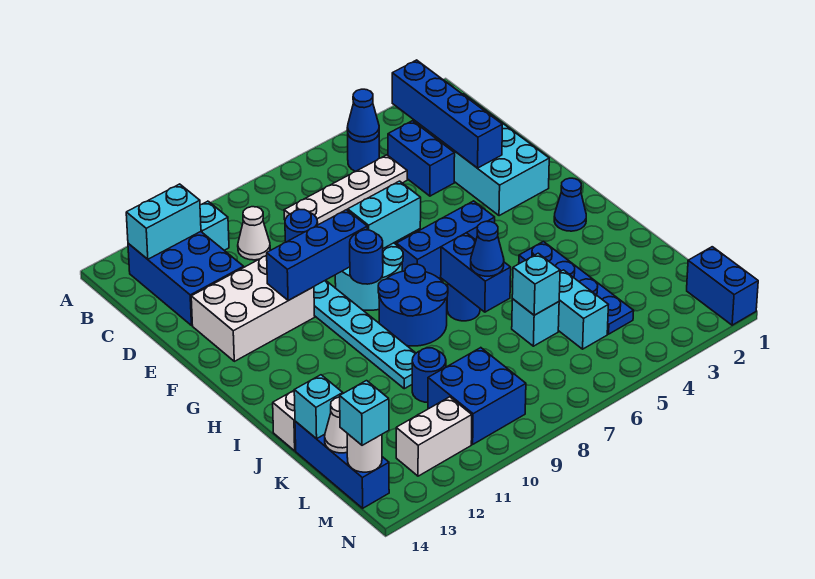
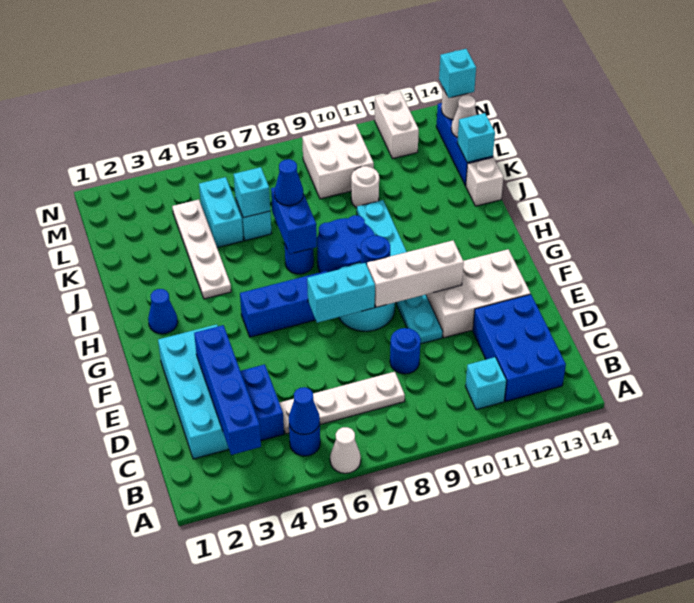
cyan 1x2 brick [126,184,201,259] -> none
white 1x1 cone [238,207,270,260] -> white 1x1 cone moved to [330,427,361,473]
blue 1x3 brick [266,210,367,301] -> white 1x3 brick [367,241,464,307]
blue 1x4 plate [519,241,634,334] -> white 1x4 plate [172,200,231,299]
blue 1x1 round brick [412,348,446,402] -> white 1x1 round brick [351,166,379,208]
blue 2x2 brick [428,348,526,444] -> white 2x2 brick [302,124,374,199]
blue 1x2 brick [687,247,758,325] -> none
white 1x2 brick [396,397,472,476] -> white 1x2 brick turned to [375,91,419,159]

